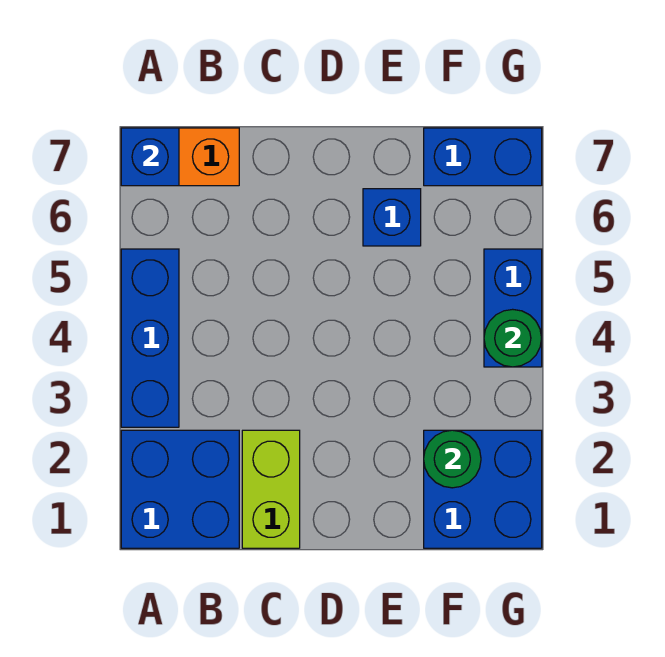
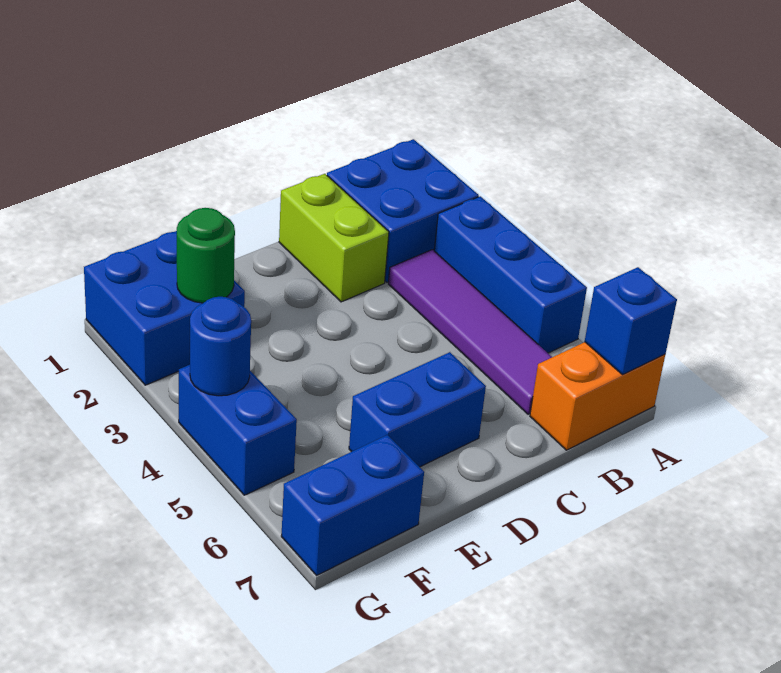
none -> purple 1x4 tile [388,250,552,414]
blue 1x1 brick [363,189,421,246] -> blue 1x2 brick [349,352,486,467]
green 1x1 round brick [484,309,542,367] -> blue 1x1 round brick [190,297,251,396]

